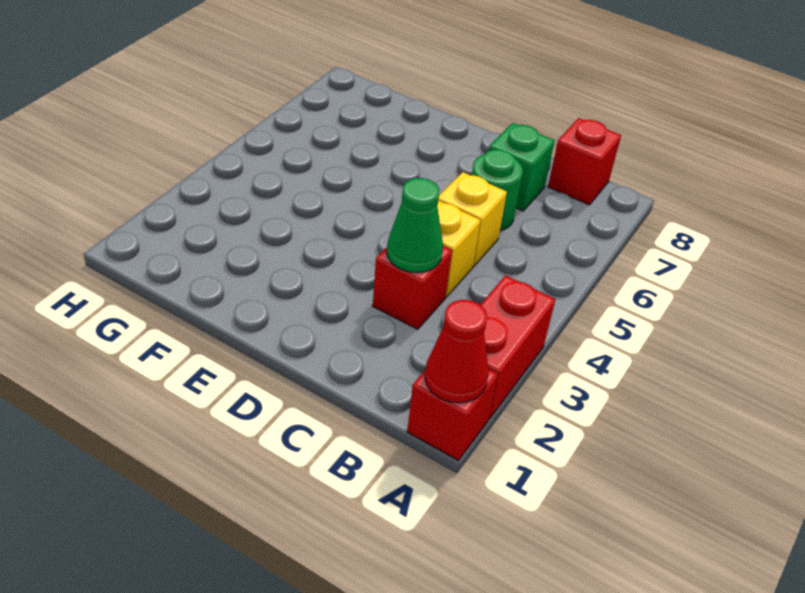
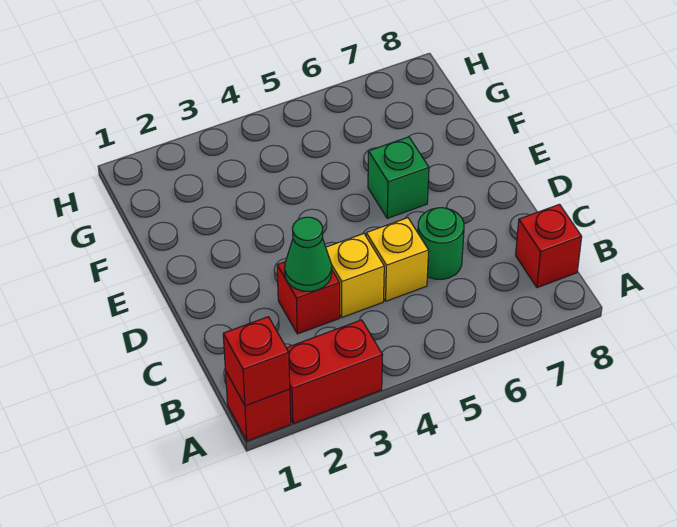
red 1x1 cone [425,300,488,403] -> red 1x1 brick [223,317,290,406]
green 1x1 brick [489,123,555,211] -> green 1x1 brick moved to [368,137,429,218]

